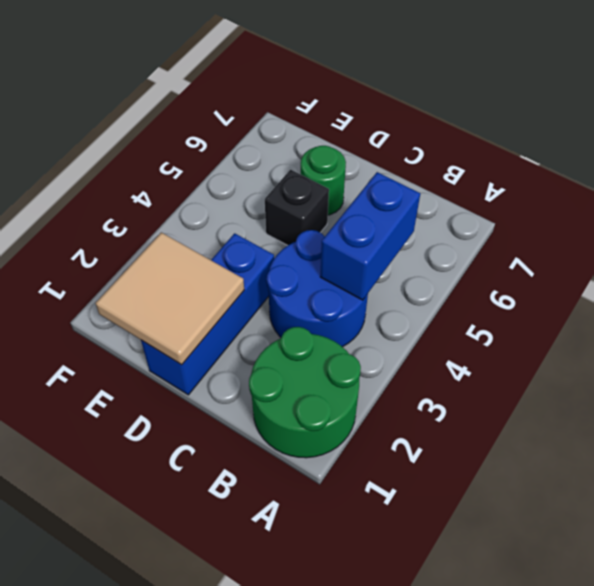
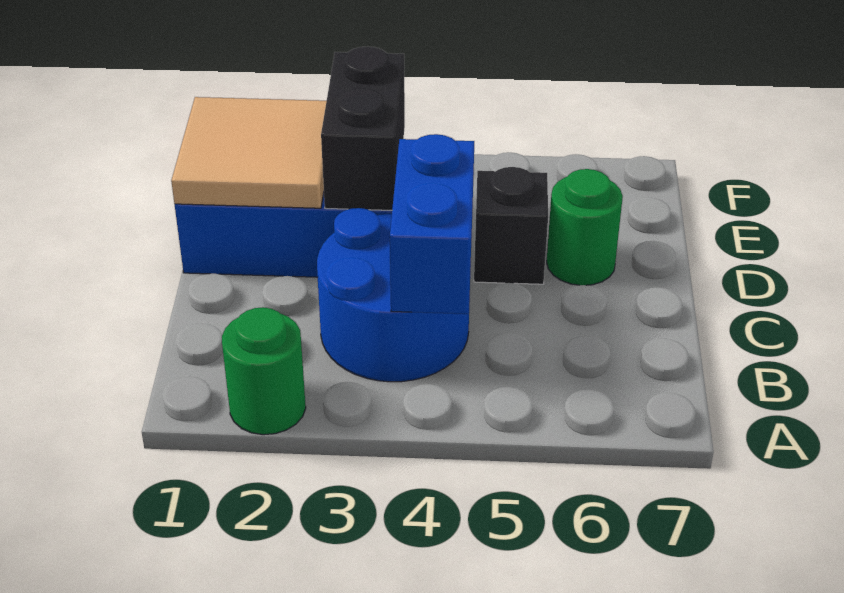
green 2x2 round brick [249,327,361,458] -> green 1x1 round brick [222,307,306,435]
blue 1x2 brick [320,172,420,300] -> blue 1x2 brick turned to [390,134,474,314]
none -> black 1x2 brick [321,47,405,210]

